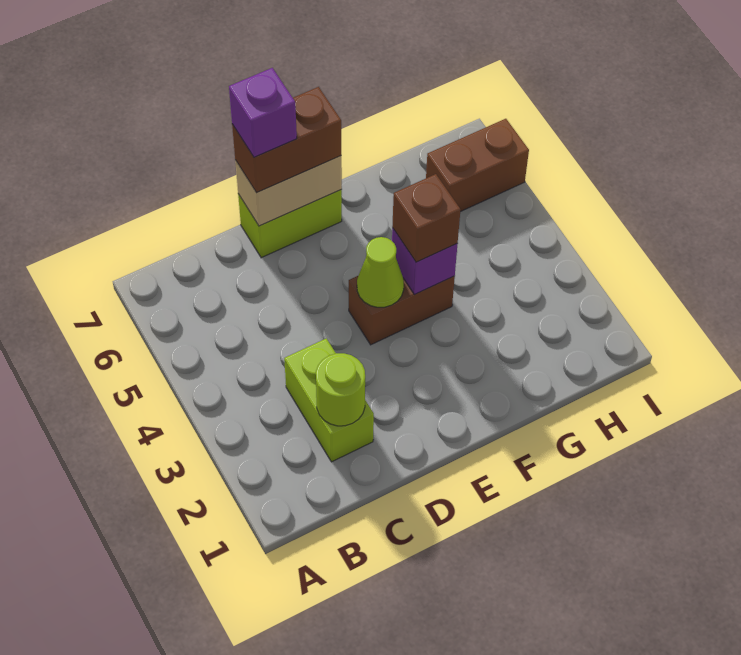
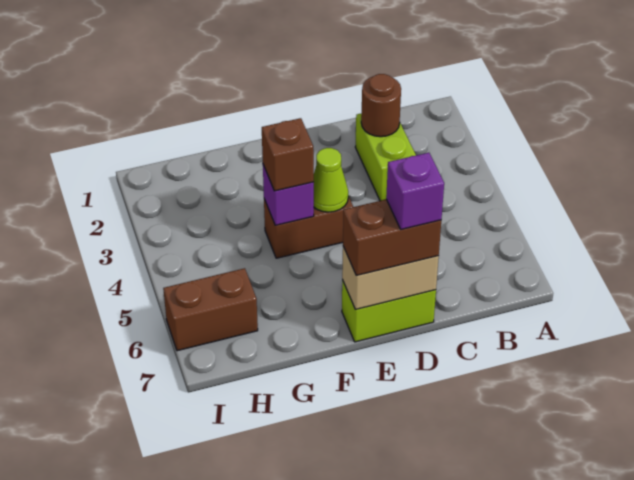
lime 1x1 round brick [316,353,365,426] -> brown 1x1 round brick [361,74,401,137]

